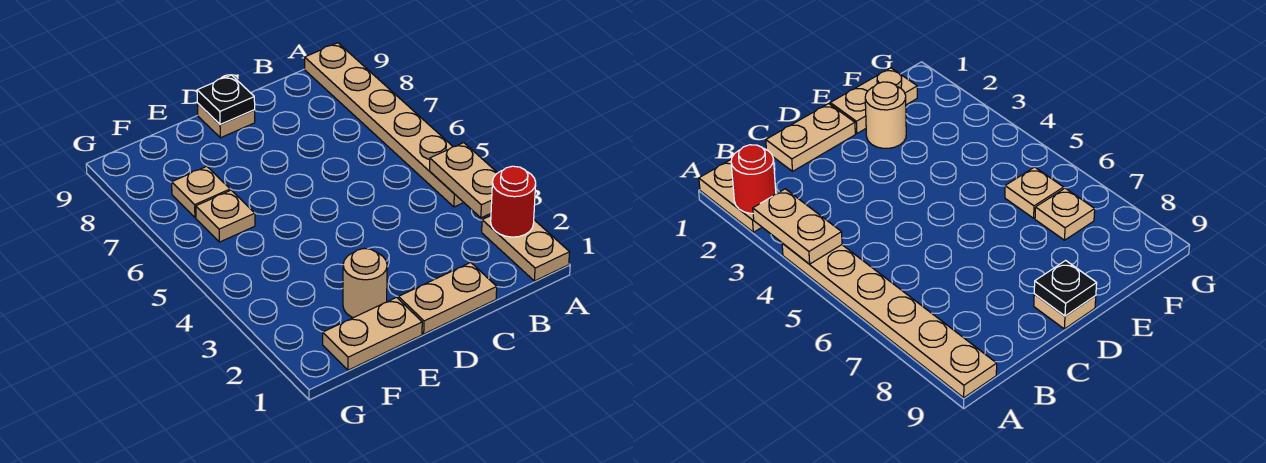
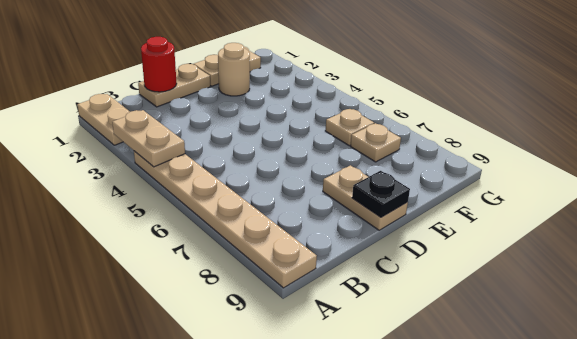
red 1x1 round brick [491,166,536,237] -> red 1x1 round brick moved to [141,37,177,92]
tan 1x1 plate [198,104,255,138] -> tan 1x2 plate [323,165,408,230]

